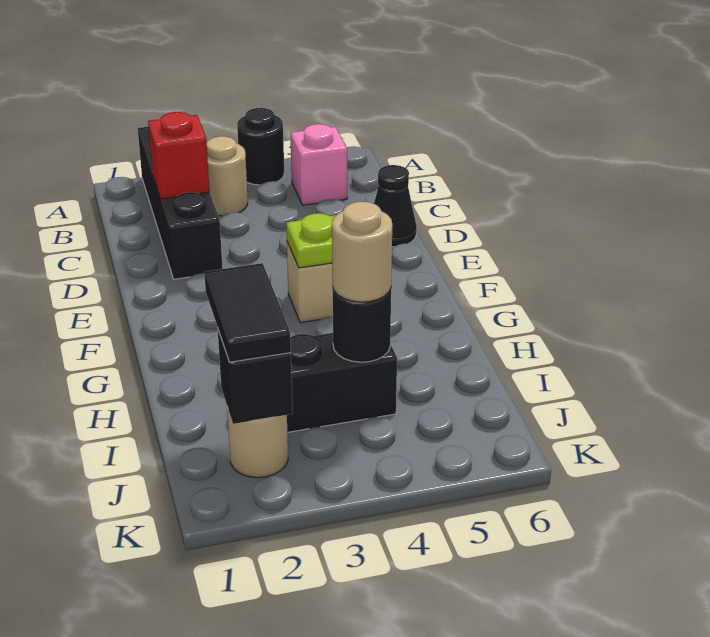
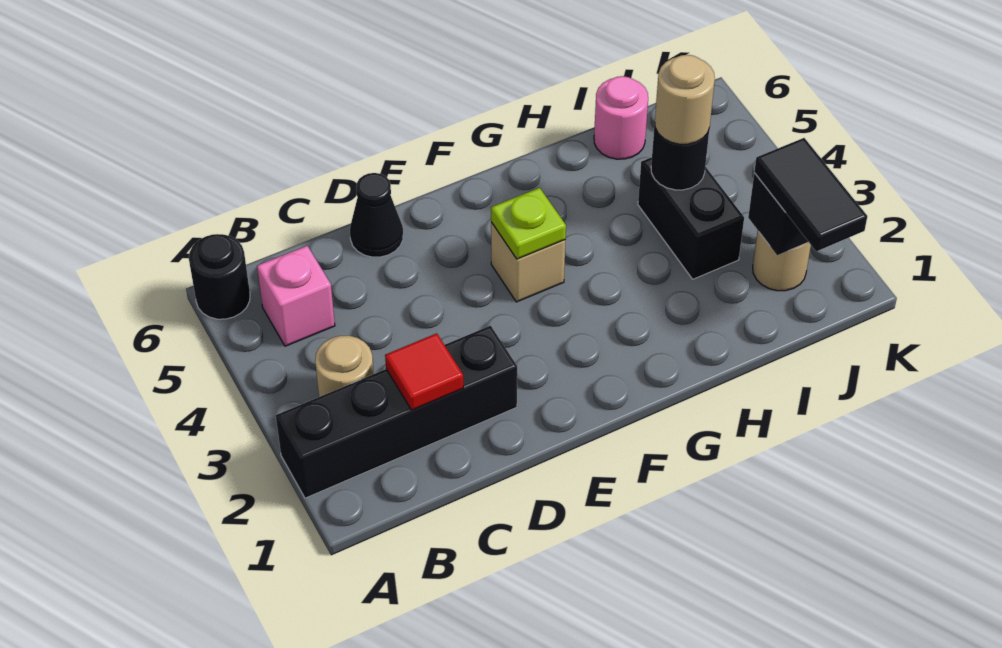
black 1x1 round brick [237,108,284,185] -> black 1x1 round brick moved to [189,234,250,319]
red 1x1 brick [148,112,210,199] -> red 1x1 tile [385,333,463,410]
black 1x2 tile [204,263,291,362] -> black 1x2 tile turned to [754,138,867,251]
none -> pink 1x1 round brick [594,76,648,159]

